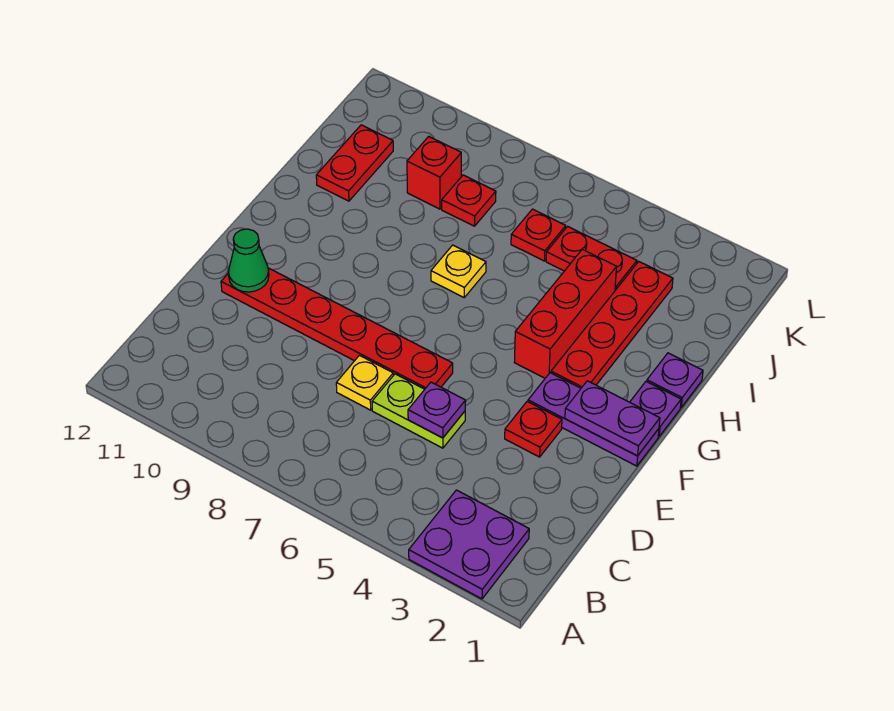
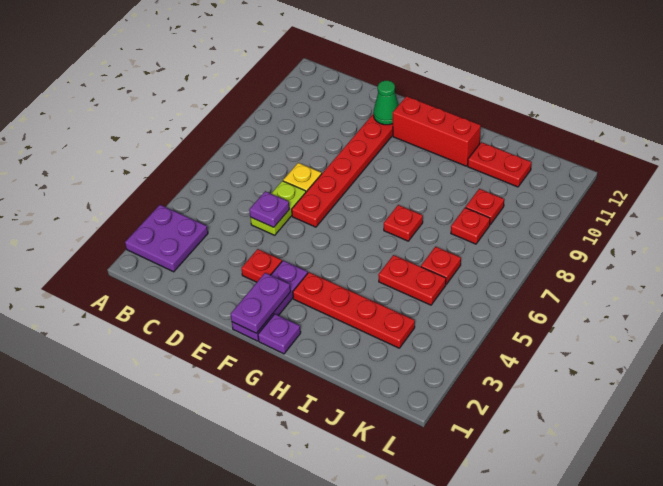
red 1x3 brick [514,249,617,378] -> red 1x3 brick moved to [393,96,481,166]
purple 1x1 plate [647,353,703,407] -> none
yellow 1x1 plate [431,245,486,297] -> red 1x1 plate [384,205,423,241]
red 1x2 plate [546,226,637,290] -> red 1x2 plate turned to [378,255,446,305]
red 1x1 brick [407,136,461,209] -> red 1x1 plate [466,189,504,224]

